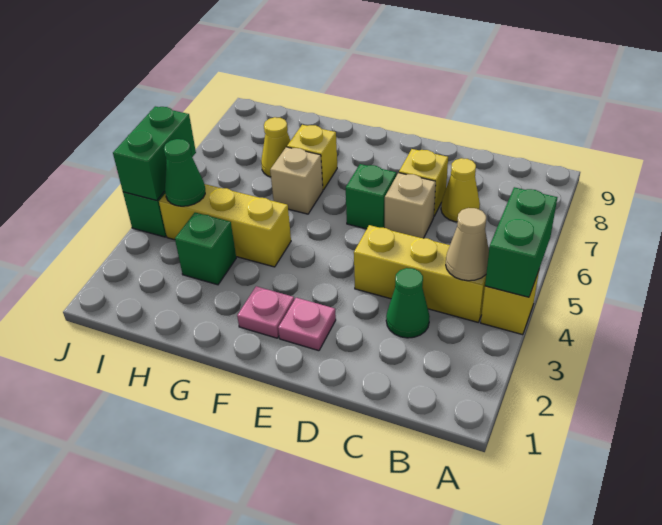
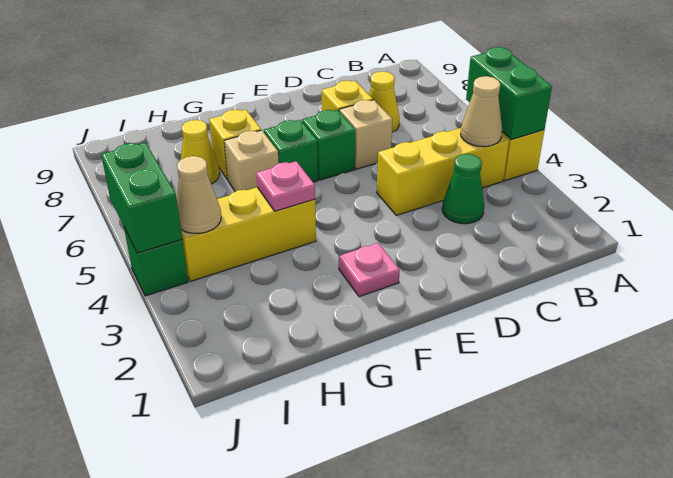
pink 1x1 plate [278,298,336,351] -> pink 1x1 plate moved to [256,161,315,211]
green 1x1 brick [175,213,236,285] -> green 1x1 brick moved to [264,120,318,182]
green 1x1 cone [164,139,205,206] -> tan 1x1 cone [177,156,221,233]

